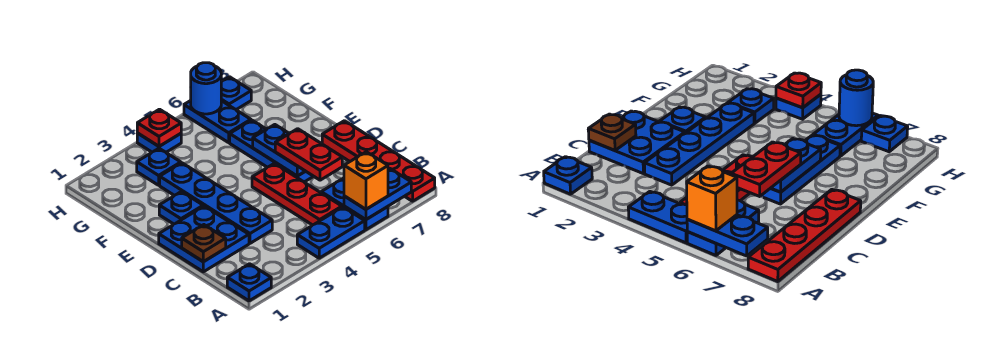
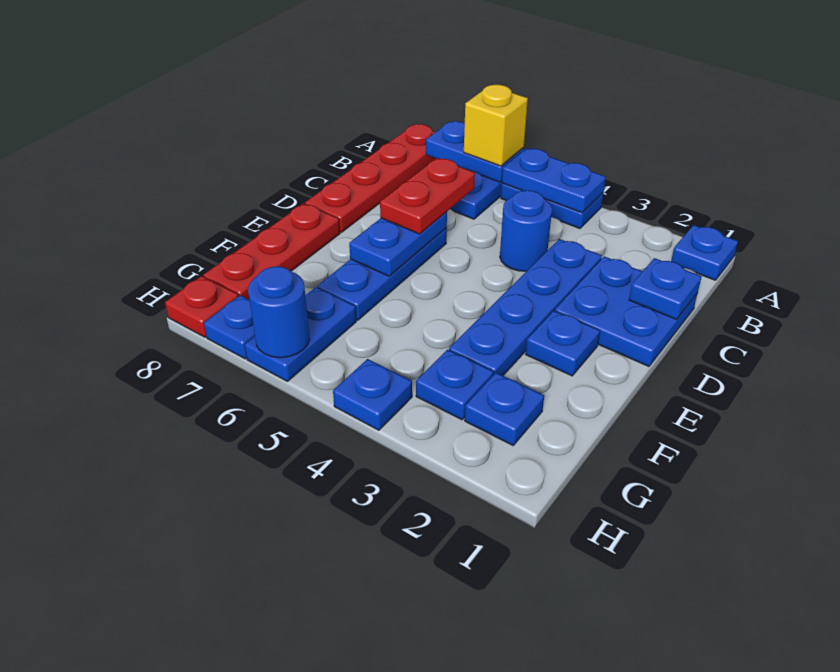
none -> blue 1x2 plate [502,149,606,213]
orange 1x1 brick [344,152,388,209] -> yellow 1x1 brick [464,85,528,166]
red 1x3 plate [252,163,342,225] -> red 1x3 plate moved to [203,203,340,299]
brown 1x1 plate [182,225,226,262] -> blue 1x1 plate [629,258,702,319]
none -> blue 1x1 round brick [500,190,552,271]
none -> blue 1x1 plate [465,373,544,445]
red 1x1 plate [137,109,181,146] -> red 1x1 plate moved to [165,276,238,337]

